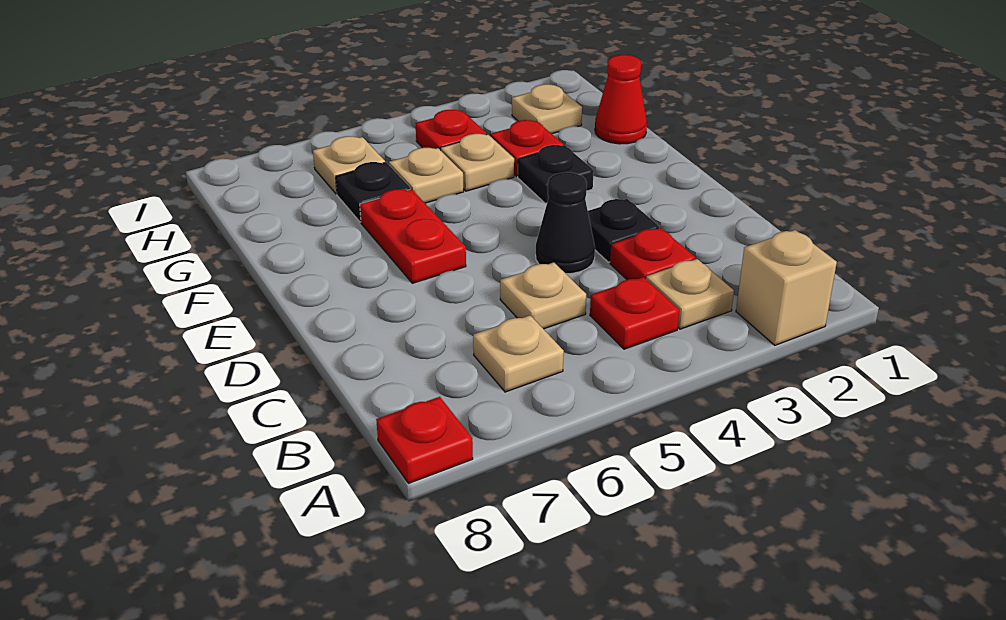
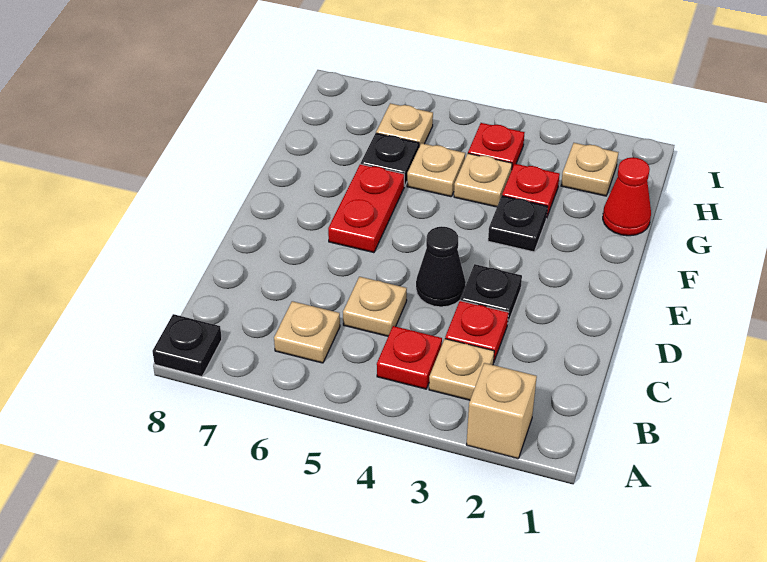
red 1x1 plate [376,397,473,483] -> black 1x1 plate [152,314,222,377]

